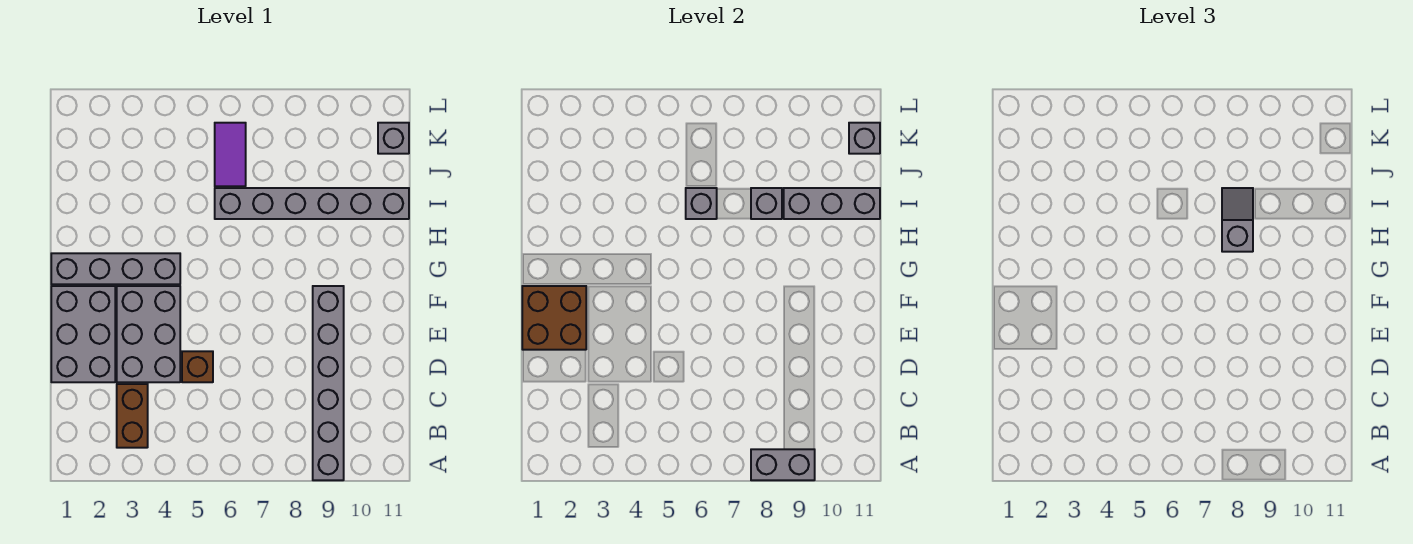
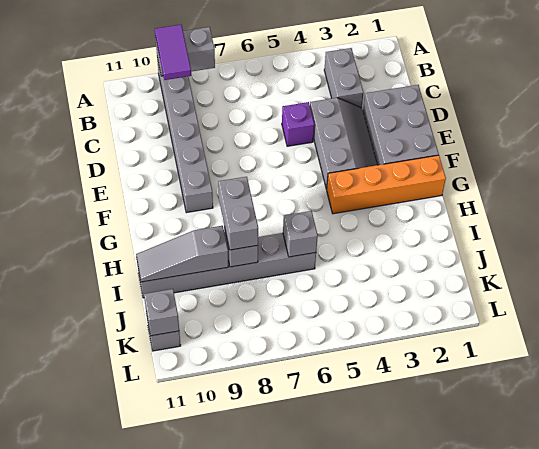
brown 1x2 brick [117,384,148,448] -> grey 1x2 brick [324,48,364,108]
grey 2x3 brick [117,286,180,382] -> grey 2x3 slope [310,98,377,189]
brown 1x1 brick [182,351,213,382] -> purple 1x1 brick [282,102,314,146]
brown 2x2 brick [522,286,586,350] -> none
grey 1x4 brick [51,253,180,284] -> orange 1x4 brick [327,155,446,214]
grey 1x2 slope [1222,188,1253,252] -> grey 1x2 brick [218,177,258,250]
grey 1x3 brick [784,188,880,219] -> grey 1x3 slope [136,226,228,282]
purple 1x2 tile [215,123,246,186] -> purple 1x2 tile moved to [155,25,191,80]

